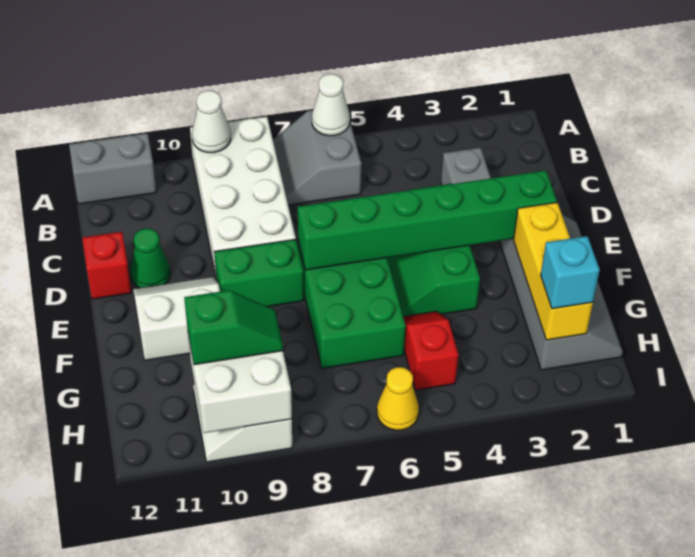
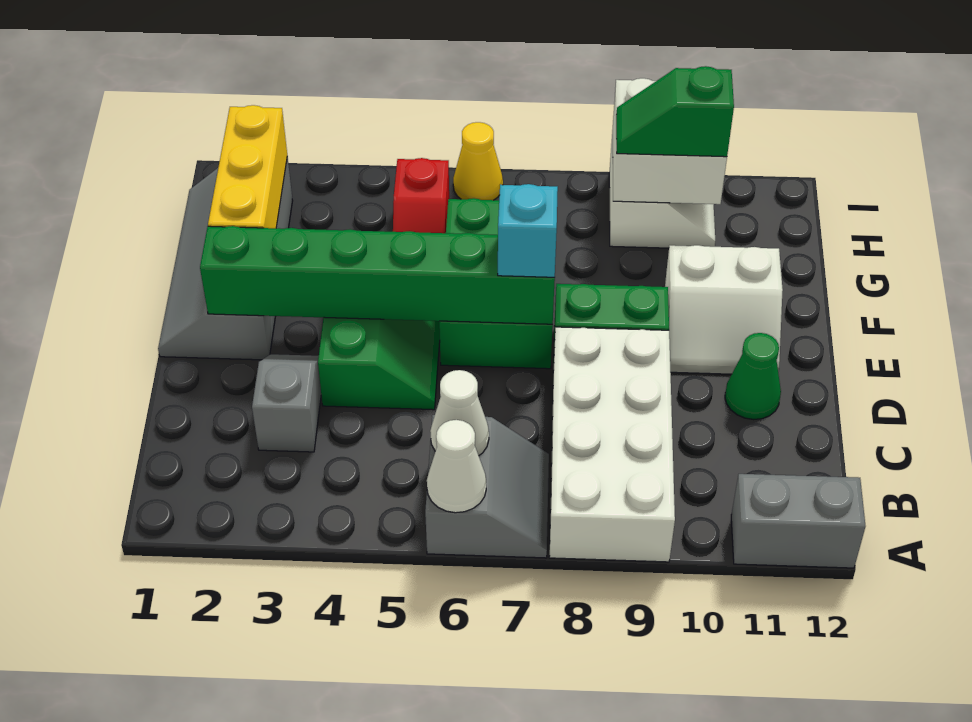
white 1x1 cone [192,90,231,153] -> white 1x1 cone moved to [430,370,489,456]
red 1x1 brick [82,232,131,299] -> none
cyan 1x1 brick [541,236,600,309] -> cyan 1x1 brick moved to [498,184,558,277]

